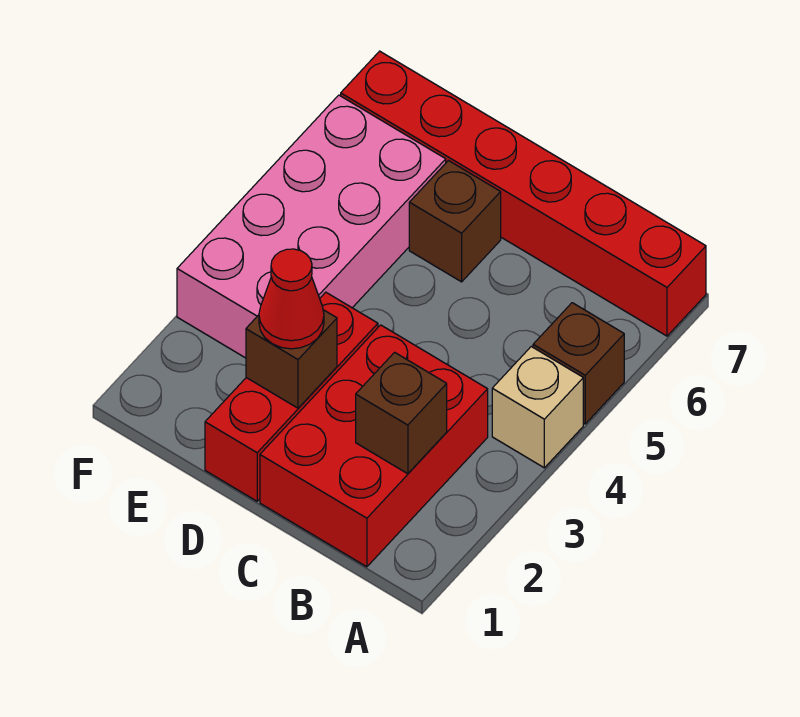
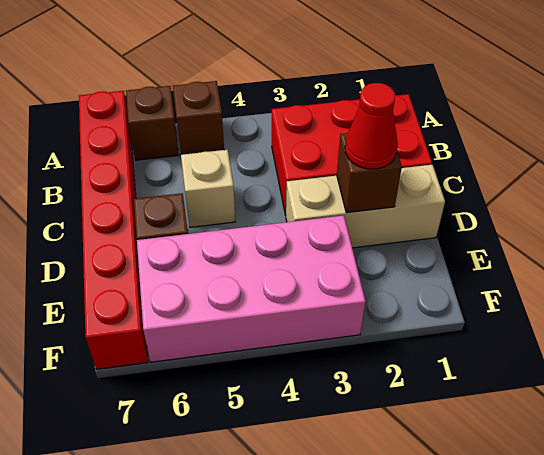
tan 1x1 brick [492,347,583,468] -> tan 1x1 brick moved to [181,150,235,227]
brown 1x1 brick [356,352,447,474] -> brown 1x1 brick moved to [126,86,179,160]
red 1x3 brick [205,292,378,501] -> tan 1x3 brick [286,165,445,248]

